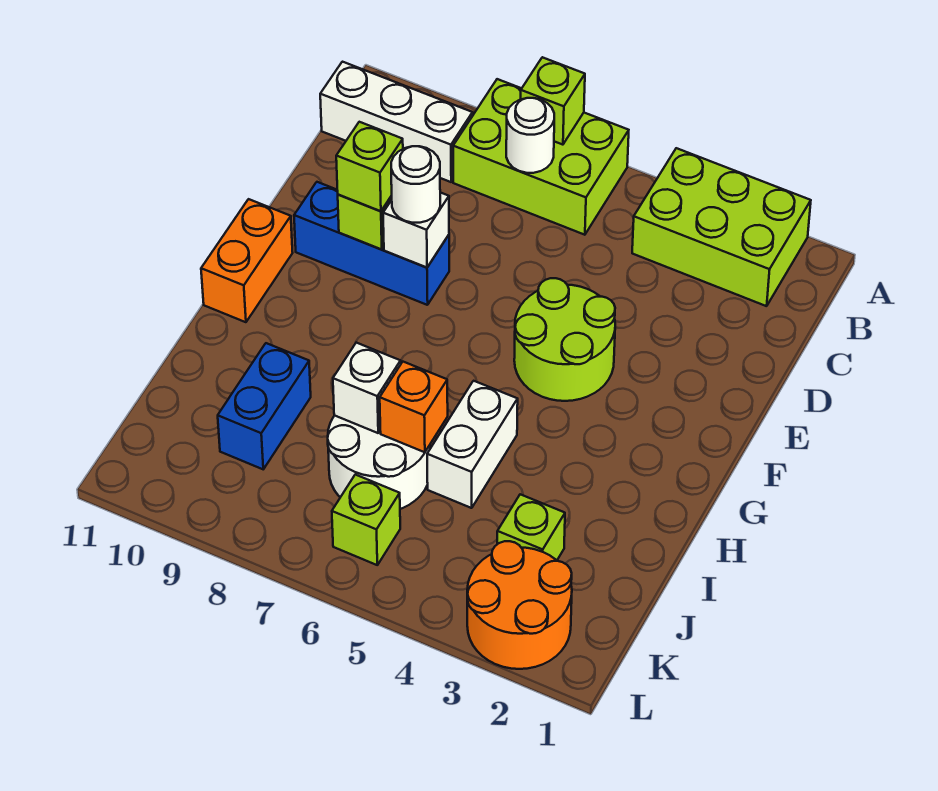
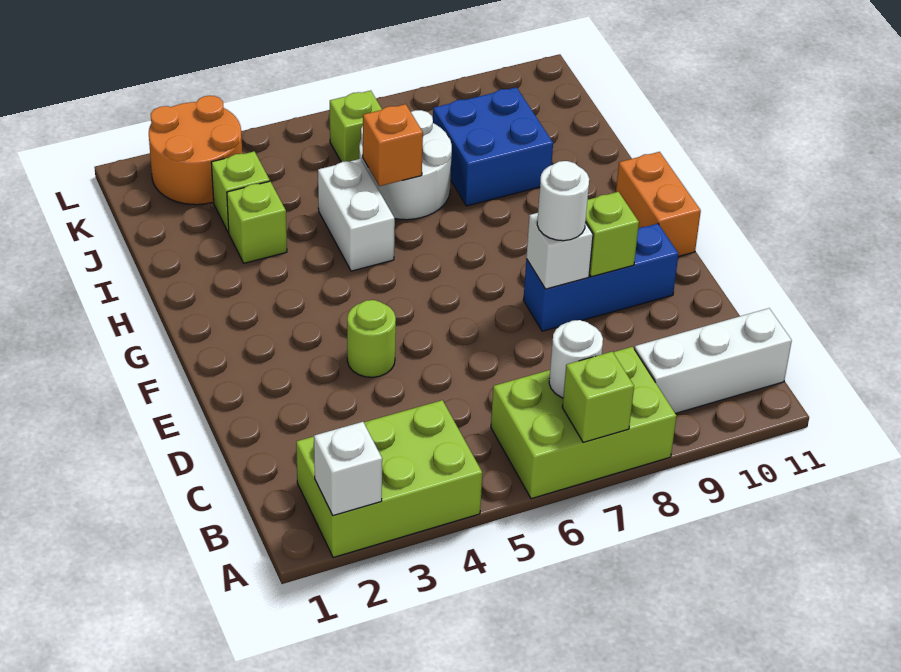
lime 2x2 round brick [514,278,615,401] -> lime 1x1 round brick [347,300,396,377]
lime 1x1 brick [336,122,403,211] -> lime 1x1 brick moved to [227,181,287,263]
white 1x1 brick [333,343,401,433] -> white 1x1 brick moved to [314,422,382,516]
blue 1x2 brick [218,343,311,469] -> blue 2x2 brick [433,87,553,206]

